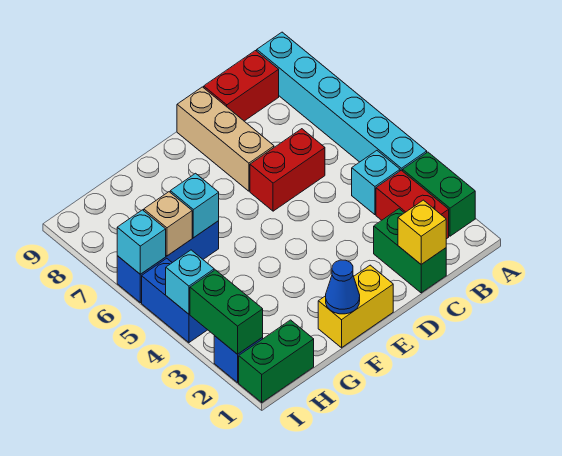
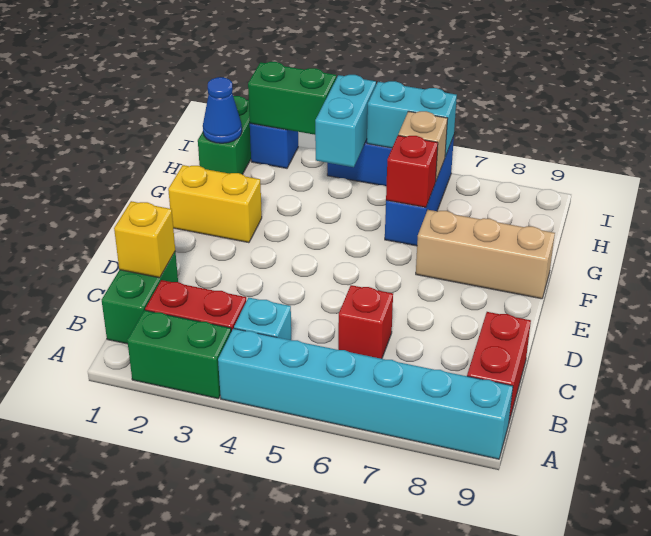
green 1x2 brick [374,209,446,293] -> green 1x2 brick turned to [102,252,178,344]
red 1x2 brick [250,129,325,211] -> red 1x1 brick [338,285,393,359]
tan 1x3 brick [177,87,274,191] -> tan 1x3 brick moved to [416,210,555,299]
yellow 1x2 brick [318,265,393,348] -> yellow 1x2 brick turned to [168,165,262,243]
blue 1x1 cone [326,260,360,314] -> blue 1x1 cone moved to [203,77,242,143]
cyan 1x1 brick [170,173,219,238] -> red 1x1 brick [386,135,438,207]
cyan 1x1 brick [166,250,214,314] -> cyan 1x2 brick [315,75,376,167]
cyan 1x1 brick [117,210,166,274] -> cyan 1x2 brick [367,81,457,157]

